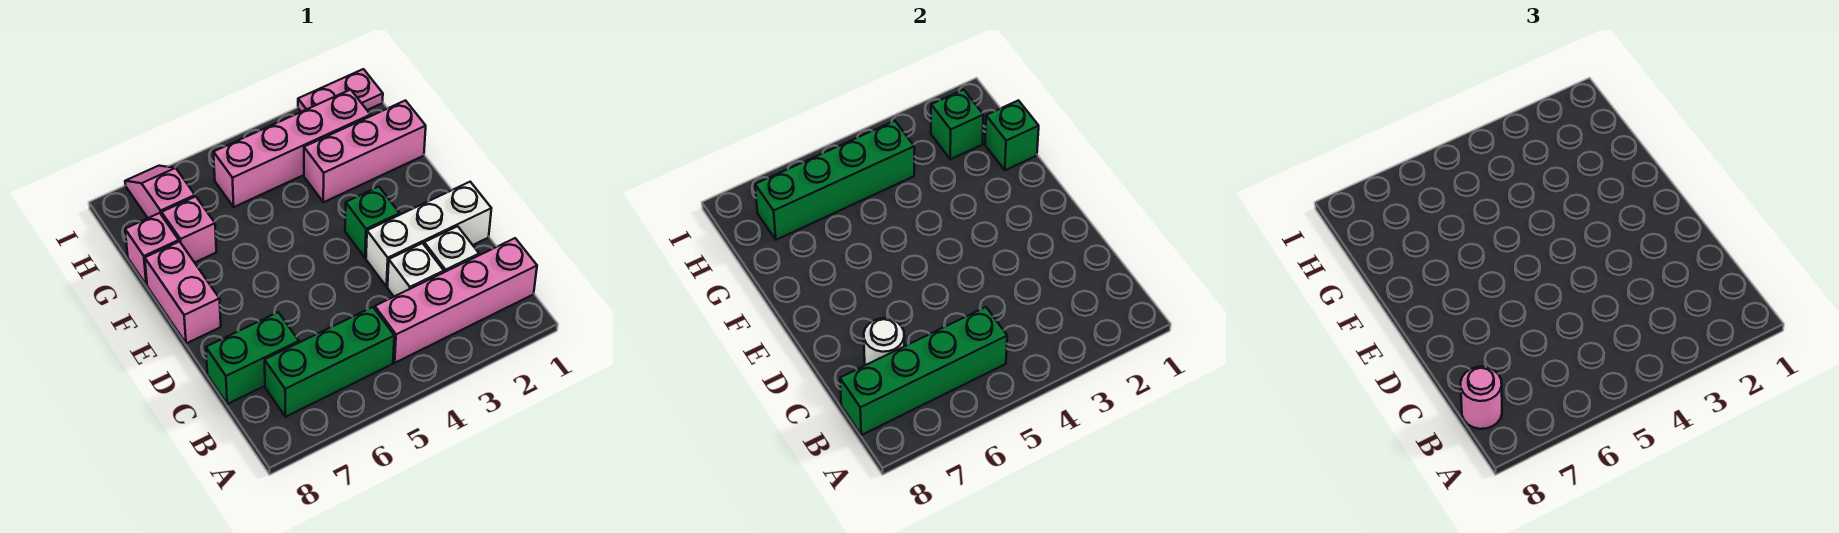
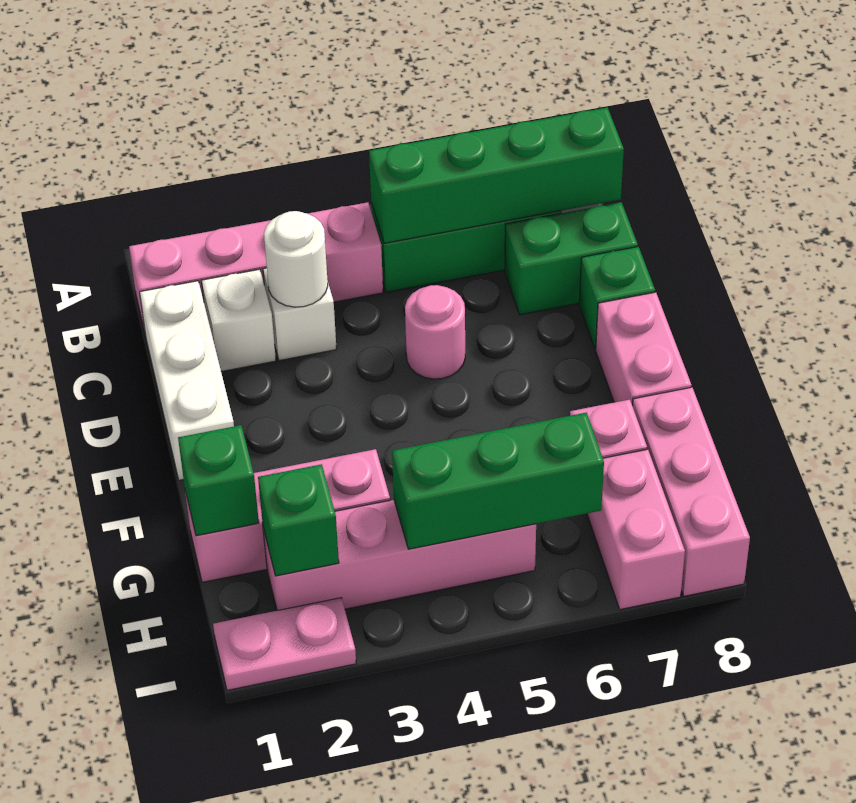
pink 1x1 round brick [1461,367,1502,429] -> pink 1x1 round brick moved to [405,285,465,379]
white 1x1 round brick [864,318,904,365] -> white 1x1 round brick moved to [264,211,328,307]
white 1x3 brick [366,182,491,287] -> white 1x3 brick turned to [140,281,234,480]
green 1x1 brick [345,187,400,258] -> green 1x1 brick moved to [579,247,655,349]
pink 1x1 brick [125,213,179,285] -> pink 1x3 brick [633,387,750,596]
green 1x4 brick [755,121,914,240] -> green 1x3 brick [392,413,604,549]
pink 1x2 slope [125,166,195,218] -> pink 1x2 brick [587,449,685,610]

